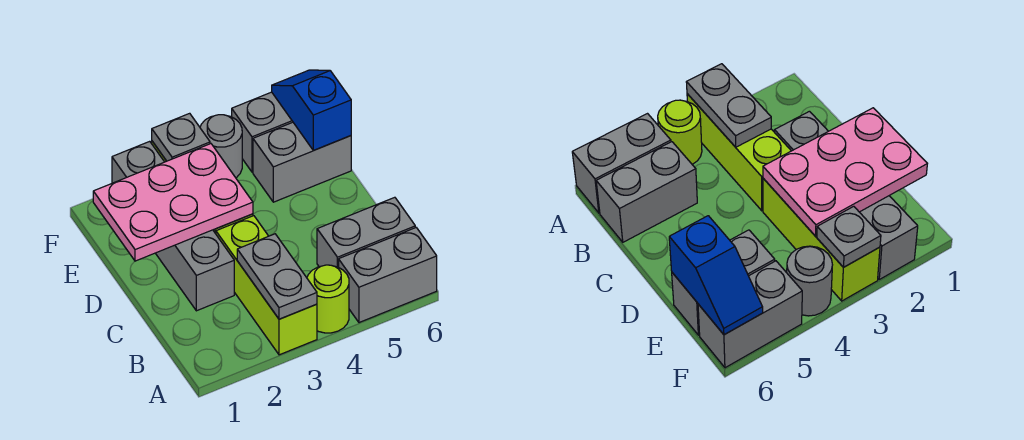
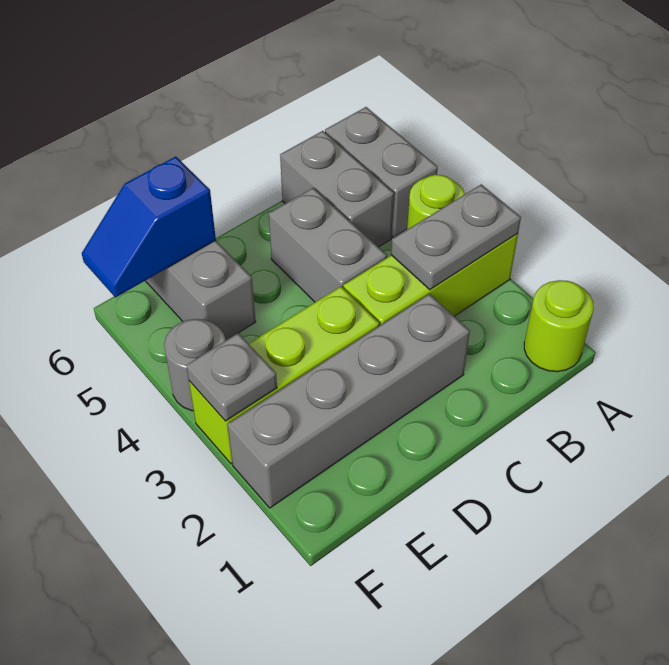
none -> lime 1x1 round brick [524,280,594,372]
pink 2x3 plate [93,144,253,261] -> none
grey 1x2 brick [232,92,293,172] -> grey 1x2 brick moved to [269,188,387,302]

